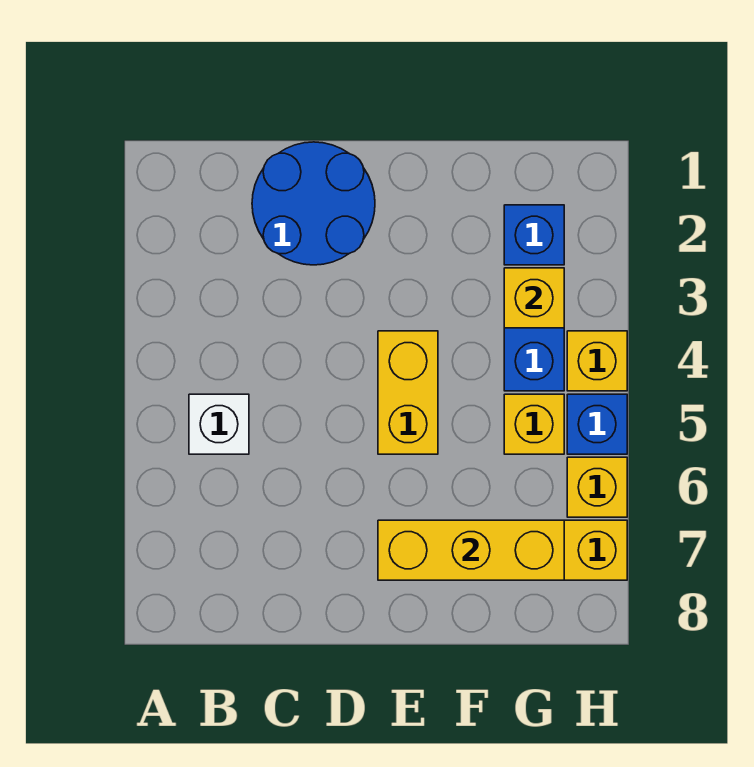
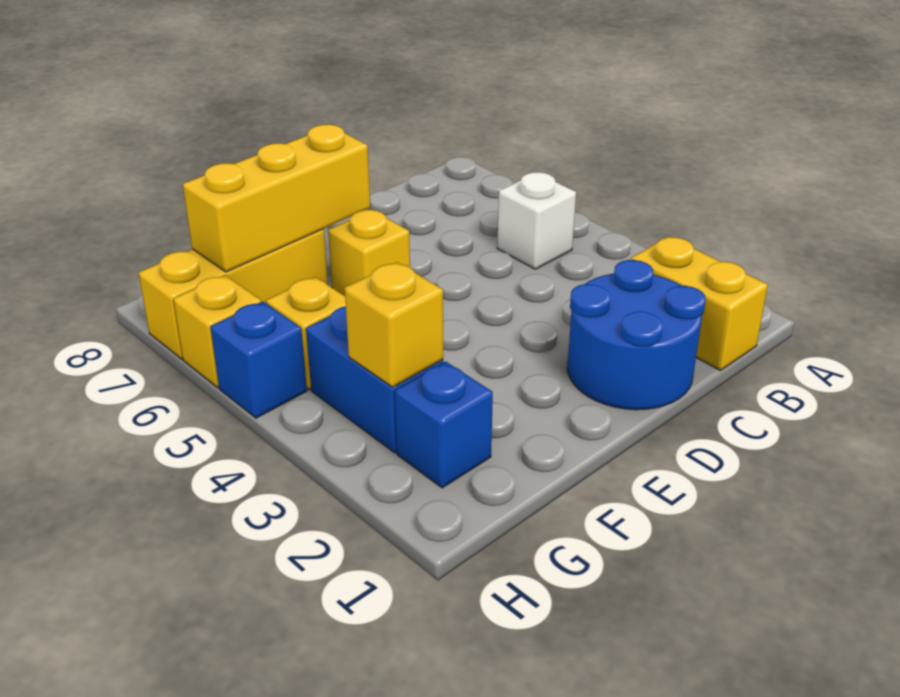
yellow 1x2 brick [378,331,438,454] -> yellow 1x2 brick moved to [631,237,768,370]
yellow 1x1 brick [567,331,627,391] -> yellow 1x1 brick moved to [328,210,410,296]

